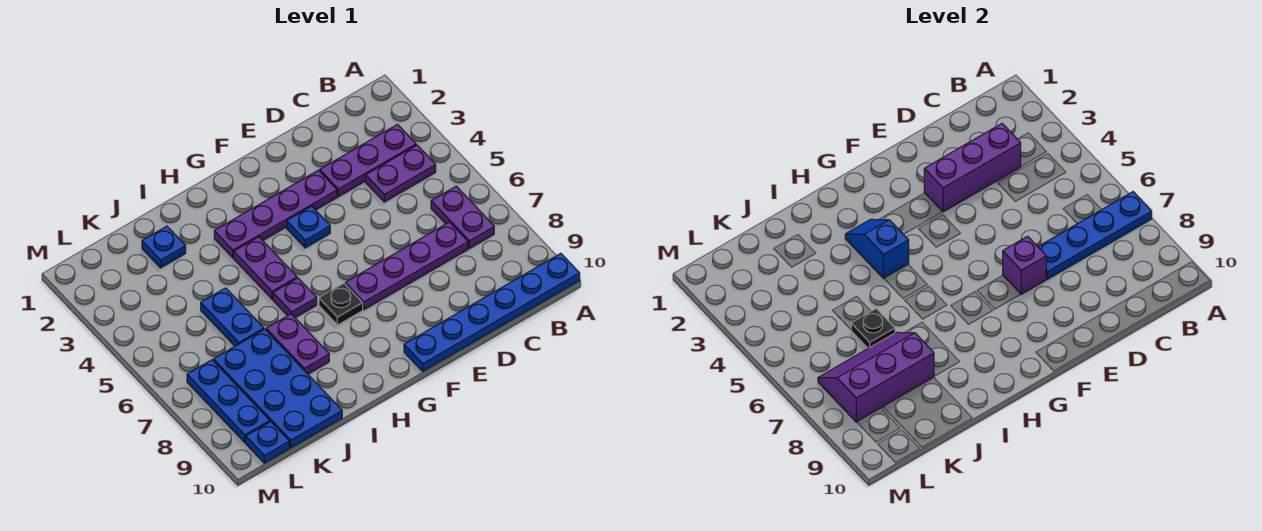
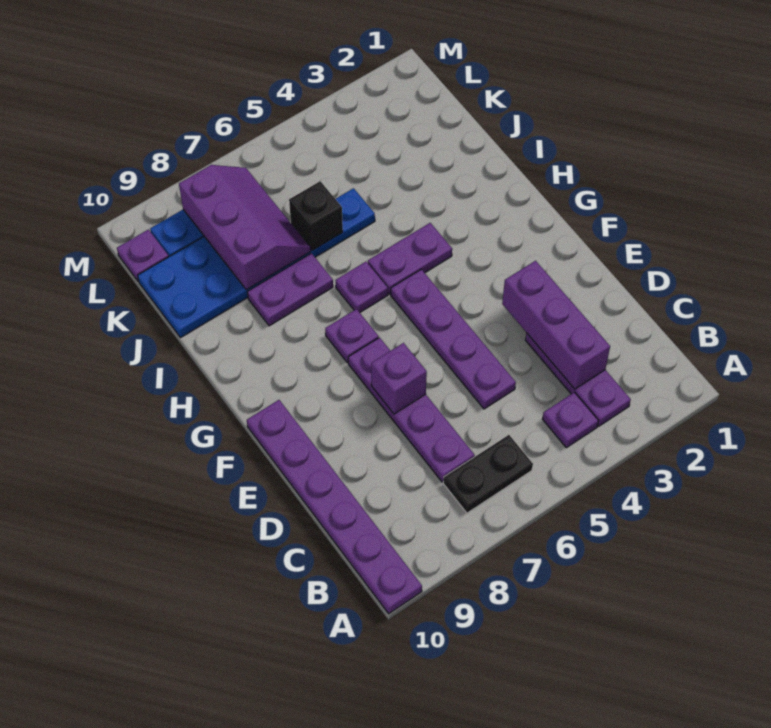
blue 1x4 plate [1038,192,1152,279] -> none
blue 1x6 plate [404,253,580,371] -> purple 1x6 plate [247,400,422,614]
purple 1x2 plate [366,145,436,202] -> purple 1x1 plate [543,392,598,448]
purple 1x2 plate [431,186,494,249] -> black 1x2 plate [443,435,533,513]
purple 1x4 plate [214,170,337,258] -> purple 1x4 plate moved to [391,269,516,409]
blue 1x1 plate [287,206,330,248] -> none
black 1x1 plate [319,283,363,325] -> purple 1x1 plate [325,309,379,363]
blue 1x2 slope [845,219,909,278] -> none
blue 1x1 plate [142,226,186,268] -> none
black 1x1 plate [851,309,895,348] -> black 1x1 brick [289,181,343,250]
blue 1x1 plate [246,422,289,463] -> purple 1x1 plate [117,230,169,282]

